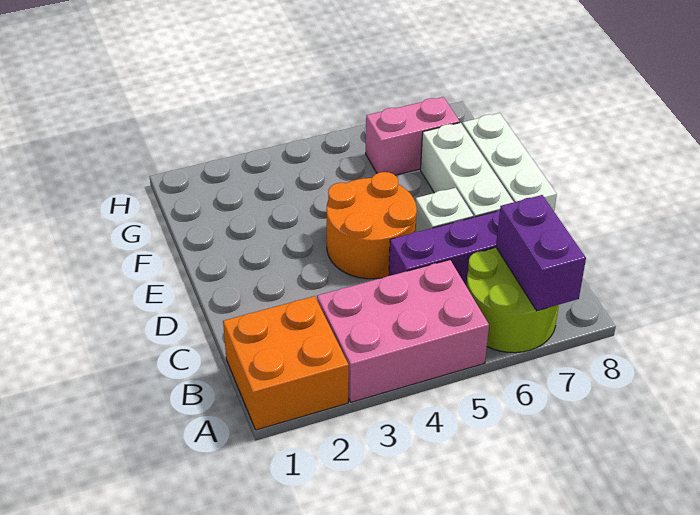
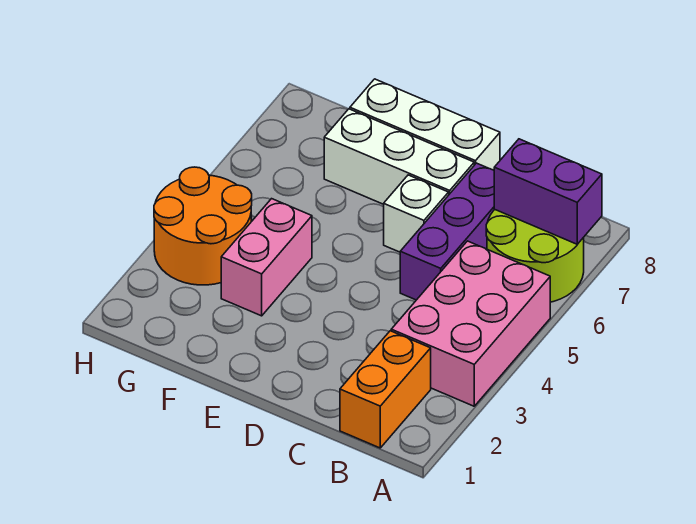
orange 2x2 brick [223,296,349,430] -> orange 1x2 brick [340,331,431,448]
orange 2x2 round brick [326,172,417,279] -> orange 2x2 round brick moved to [154,167,252,285]
pink 1x2 brick [366,97,460,175] -> pink 1x2 brick moved to [221,199,312,316]

